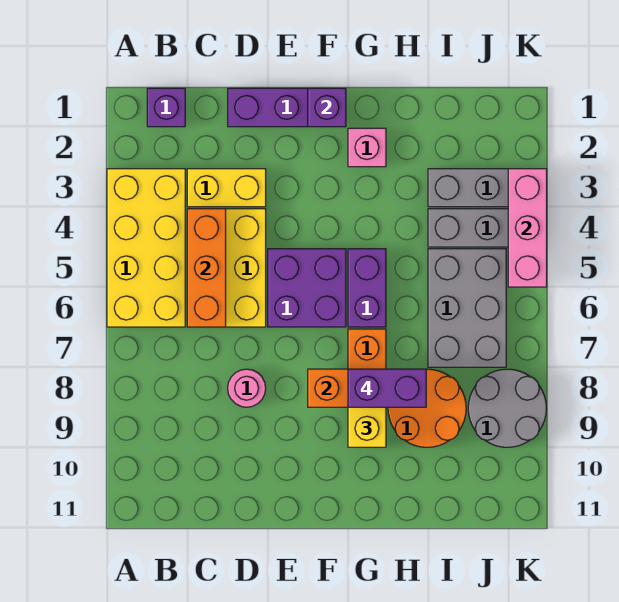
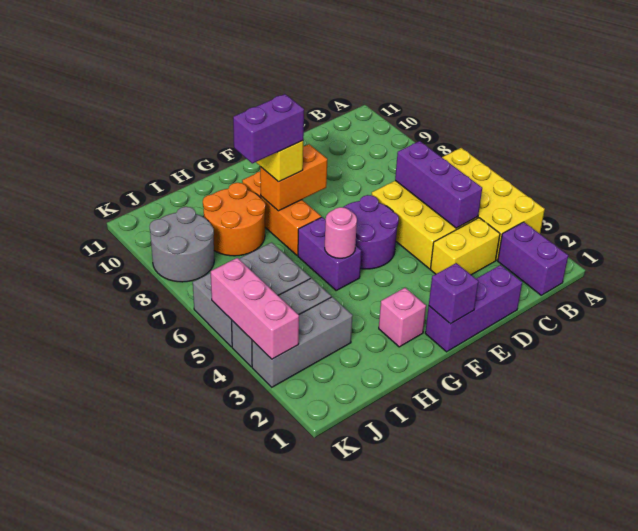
purple 1x1 brick [147,88,185,127] -> purple 1x2 brick [498,222,568,295]
orange 1x3 brick [187,209,226,327] -> purple 1x3 brick [395,141,482,228]
pink 1x1 round brick [228,369,266,407] -> pink 1x1 round brick moved to [325,207,357,258]
purple 2x2 brick [268,249,346,327] -> purple 2x2 round brick [343,195,399,269]
grey 2x3 brick [428,249,506,367] -> grey 2x3 brick turned to [193,242,310,347]

